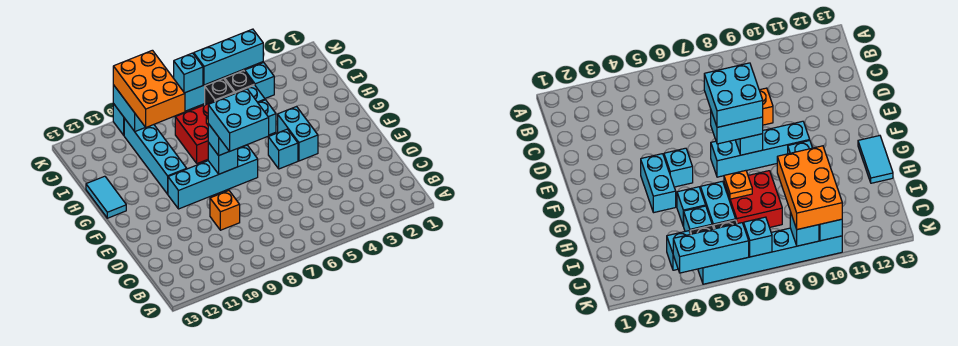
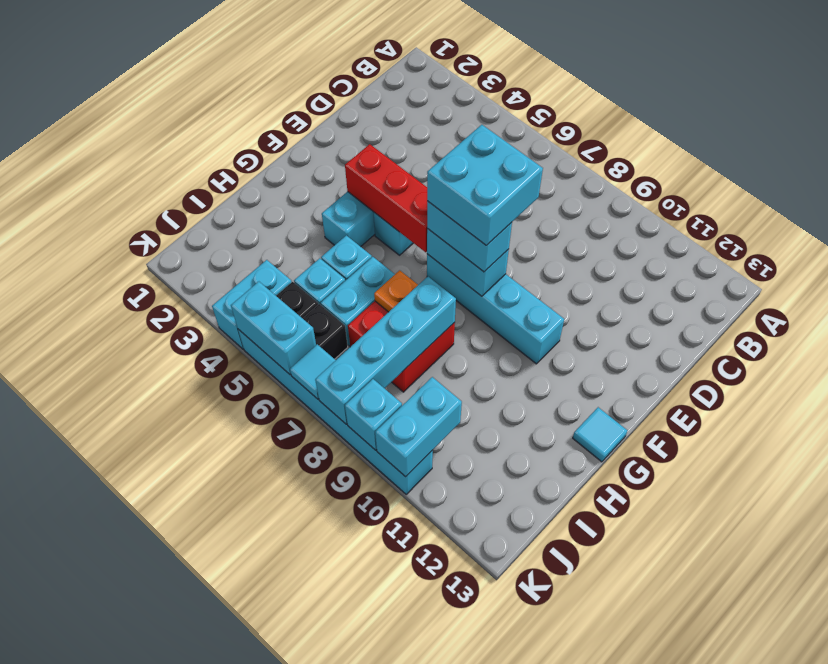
orange 1x1 brick [210,191,240,230] -> none
none -> red 1x3 brick [345,144,427,252]
cyan 1x1 brick [208,142,238,174] -> cyan 1x2 brick [427,229,509,296]
cyan 1x4 brick [124,118,187,194] -> cyan 1x4 brick moved to [315,277,456,424]
cyan 1x2 tile [86,176,126,218] -> cyan 1x1 tile [573,407,628,462]
orange 2x3 brick [113,50,185,127] -> none
cyan 1x1 brick [245,63,274,98] -> cyan 1x2 brick [212,260,292,349]
cyan 1x3 brick [194,29,263,85] -> cyan 1x2 brick [231,282,316,374]
cyan 1x1 brick [174,53,203,93] -> cyan 1x1 tile [290,344,336,399]

